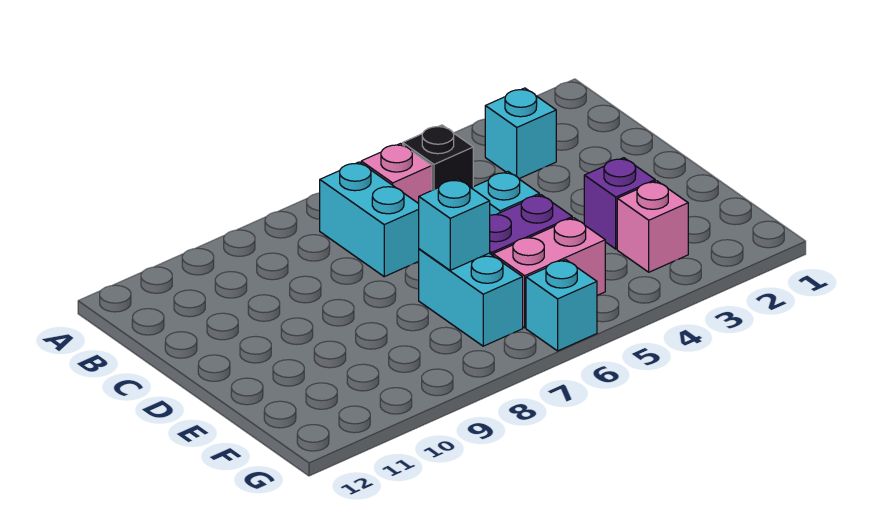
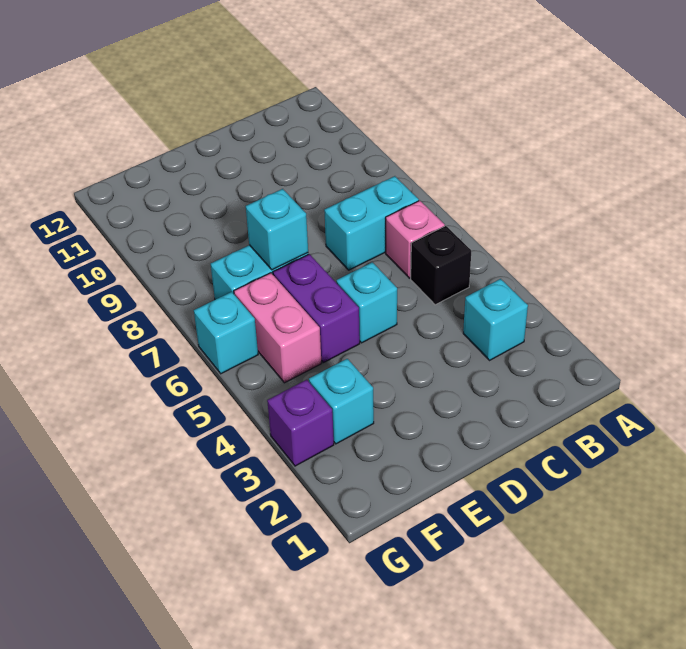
purple 1x1 brick [584,158,655,249] -> purple 1x1 brick moved to [267,380,334,466]
pink 1x1 brick [617,181,688,272] -> cyan 1x1 brick [309,359,374,444]

